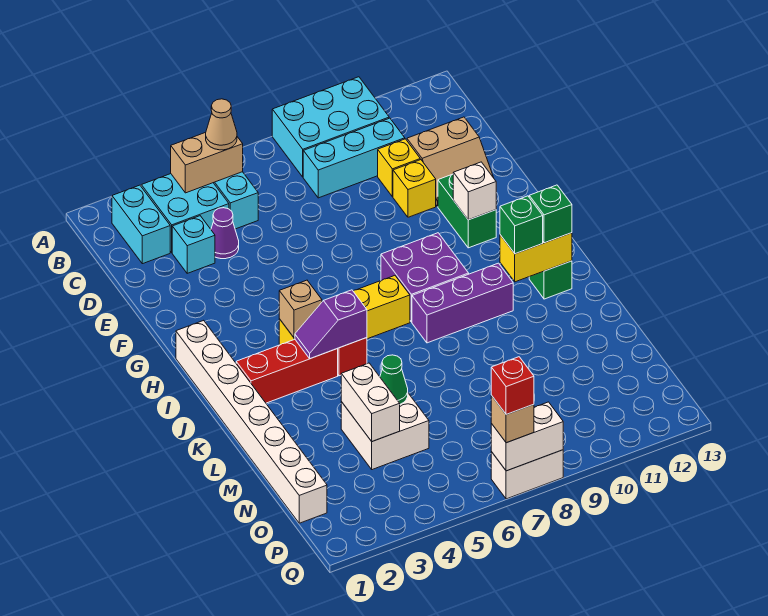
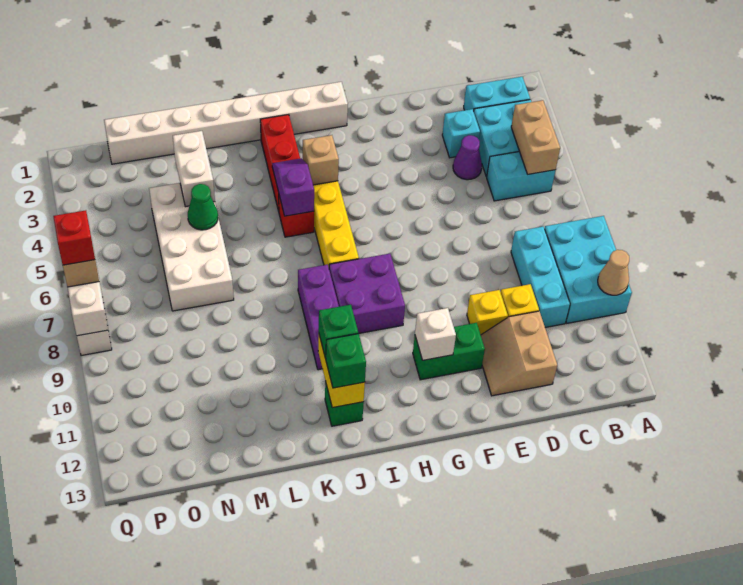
tan 1x1 cone [206,99,237,150] -> tan 1x1 cone moved to [598,250,629,295]
white 2x2 brick [341,393,429,470] -> white 2x4 brick [149,183,234,311]
white 1x2 brick [341,363,400,441] -> white 1x2 brick turned to [173,131,215,207]

